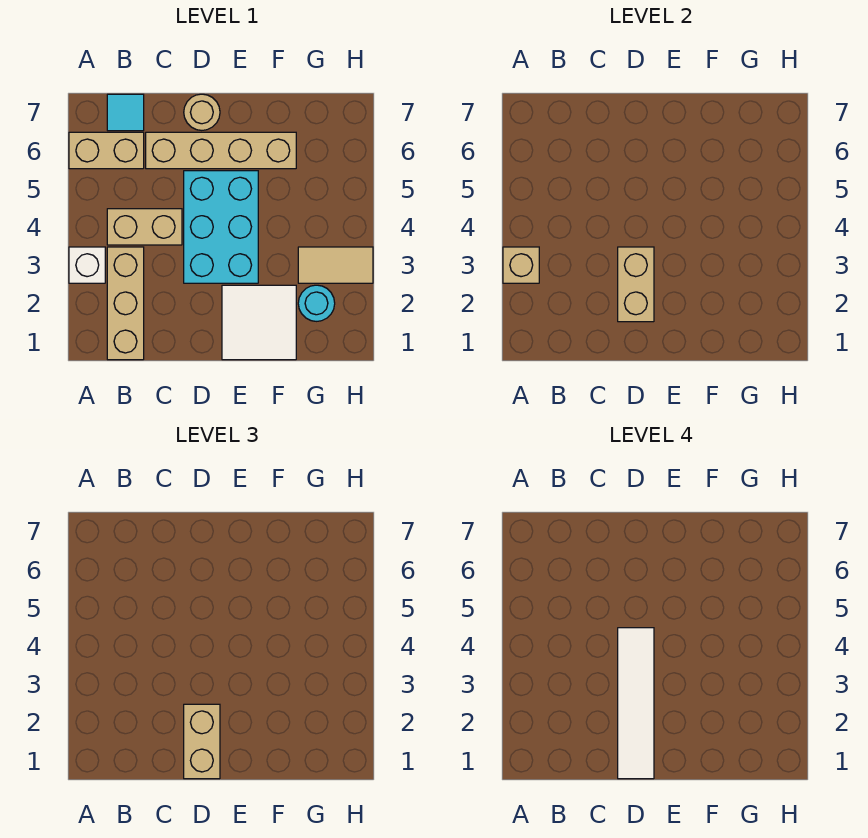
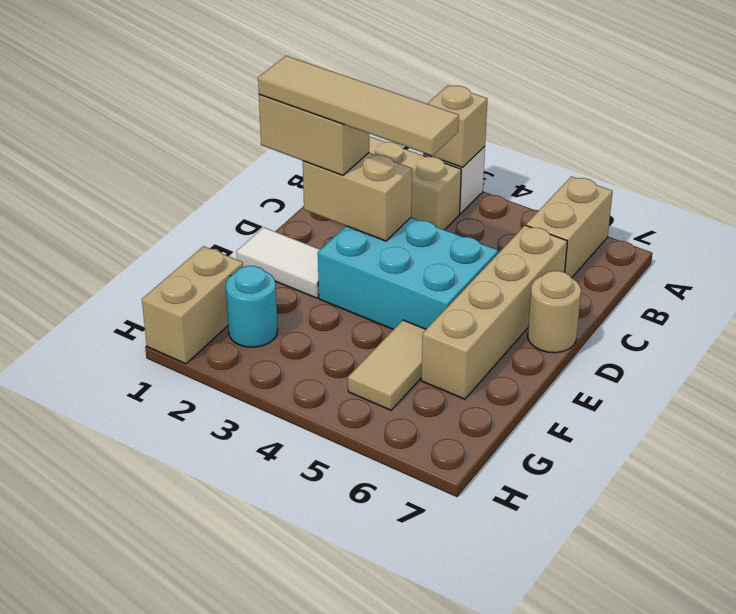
tan 1x2 brick [107,209,182,245] -> tan 1x2 brick moved to [142,246,243,364]
cyan 1x1 tile [107,94,144,131] -> none
white 1x4 tile [618,628,654,779] -> tan 1x4 tile [258,56,459,156]
white 2x2 tile [222,285,296,360] -> white 1x2 tile [237,227,320,298]
tan 1x2 tile [298,247,373,283] -> tan 1x2 tile moved to [348,320,426,410]

